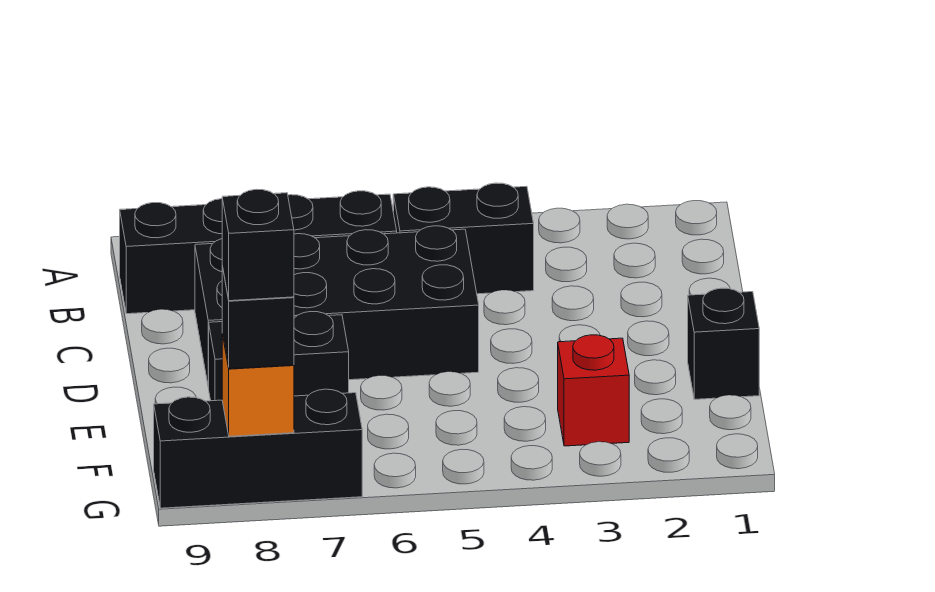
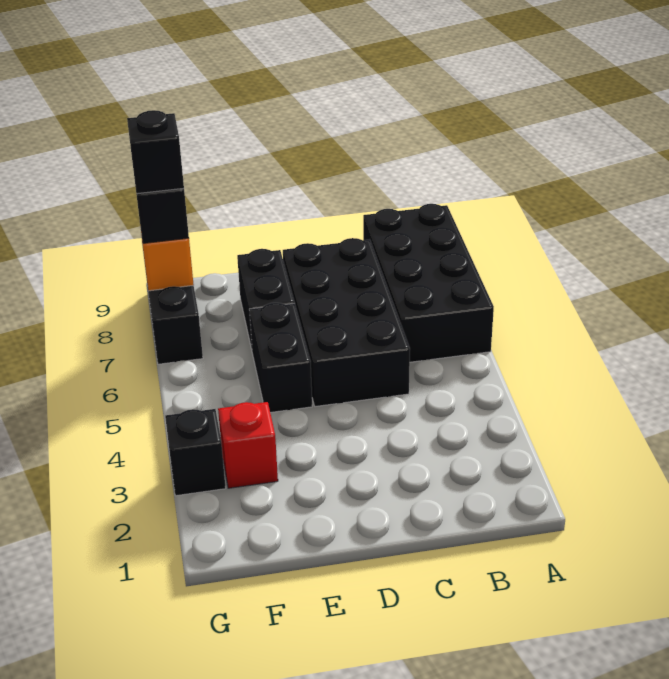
black 1x2 brick [393,183,534,294] -> black 1x2 brick moved to [249,303,312,413]
black 1x4 brick [120,191,397,314] -> black 2x4 brick [363,204,494,362]
black 1x1 brick [688,288,759,399] -> black 1x1 brick moved to [165,409,226,496]

